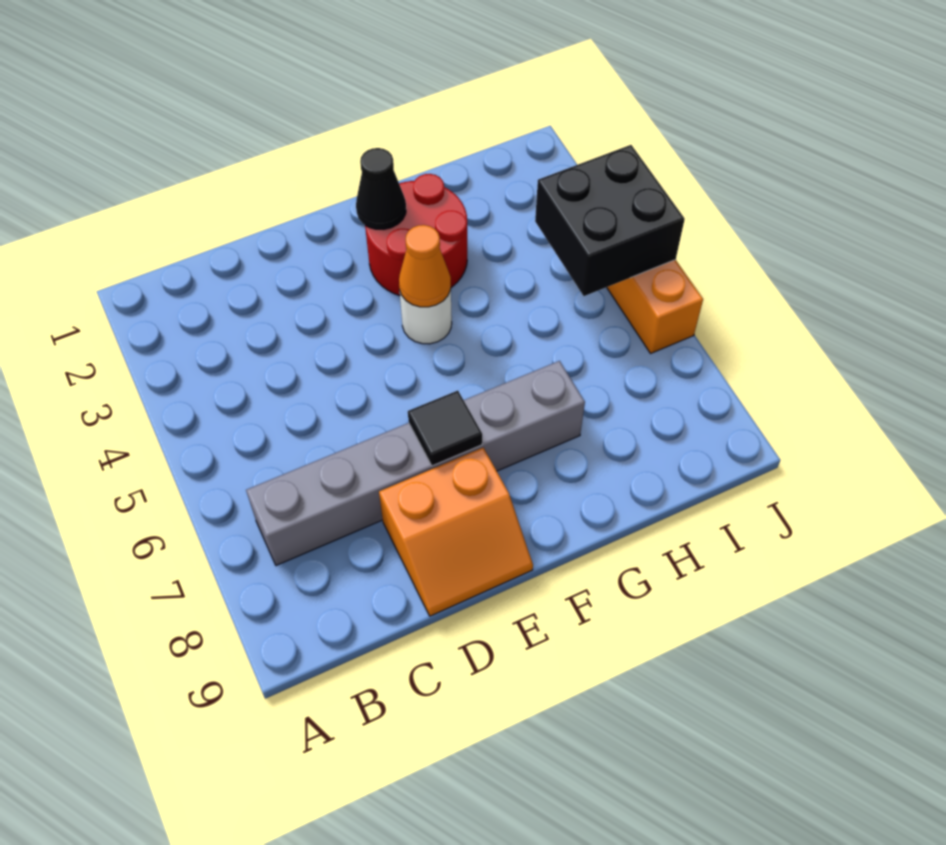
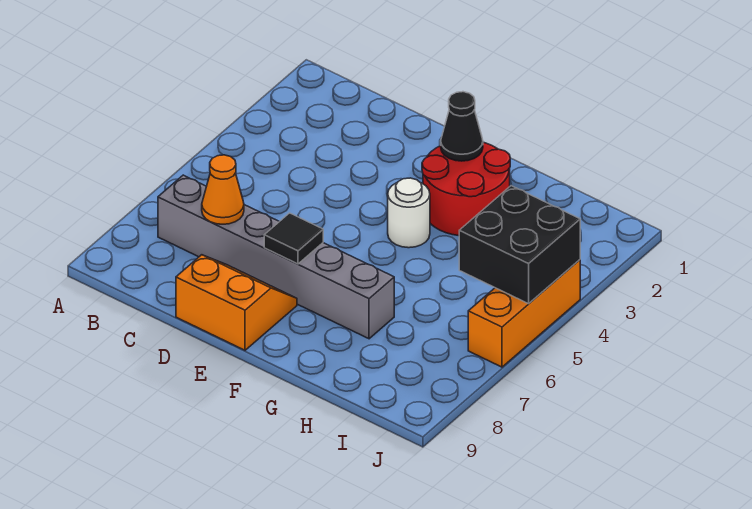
orange 2x2 slope [379,448,533,616] -> orange 2x2 slope turned to [176,255,297,350]
orange 1x1 cone [399,225,451,307] -> orange 1x1 cone moved to [202,155,244,224]

